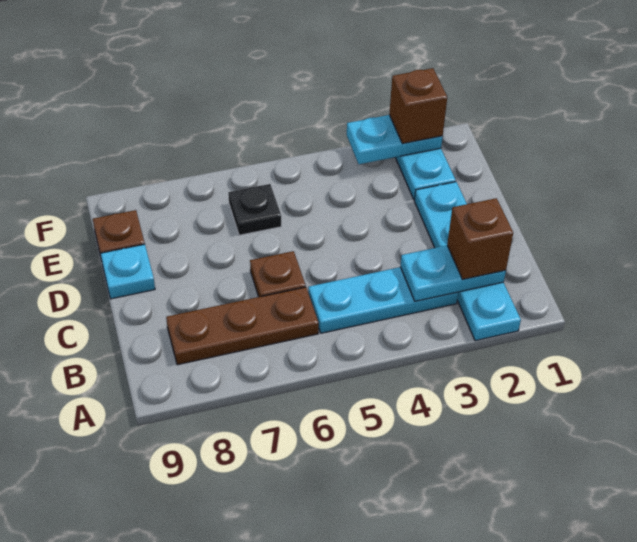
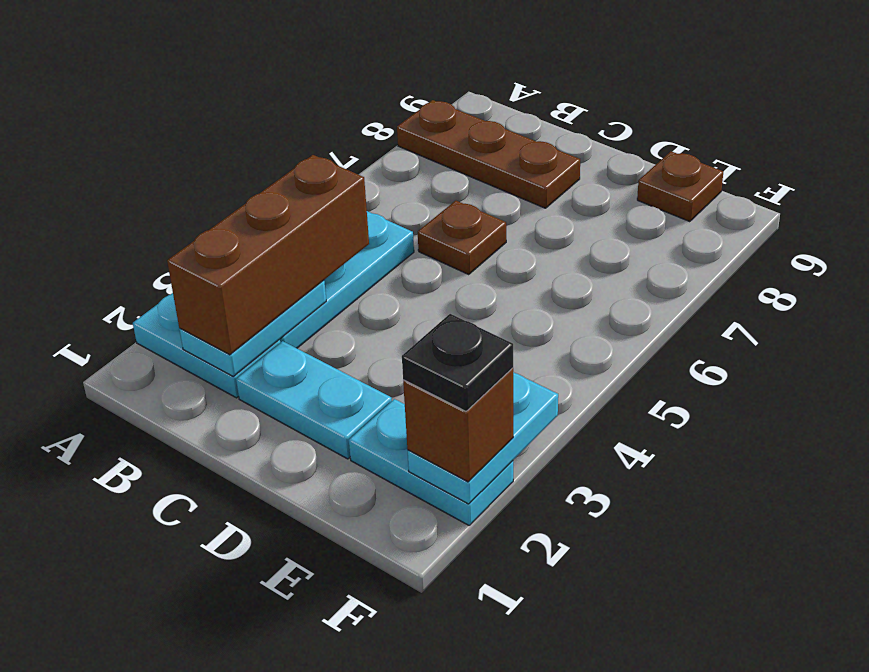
brown 1x1 brick [447,198,513,279] -> brown 1x3 brick [167,155,369,355]
brown 1x3 plate [166,287,319,365] -> brown 1x3 plate turned to [397,100,580,208]
cyan 1x1 plate [100,244,155,299] -> none
black 1x1 plate [228,184,281,235] -> black 1x1 plate moved to [402,314,513,411]

